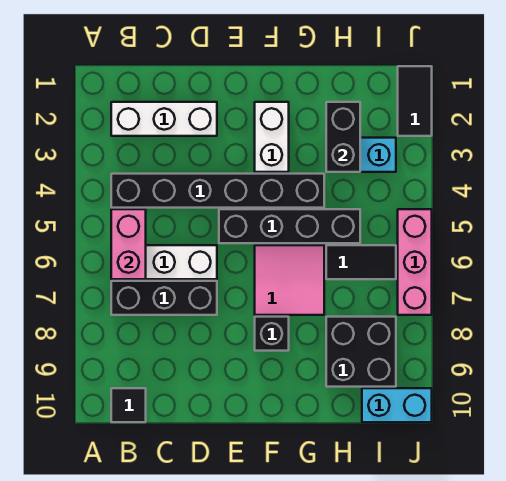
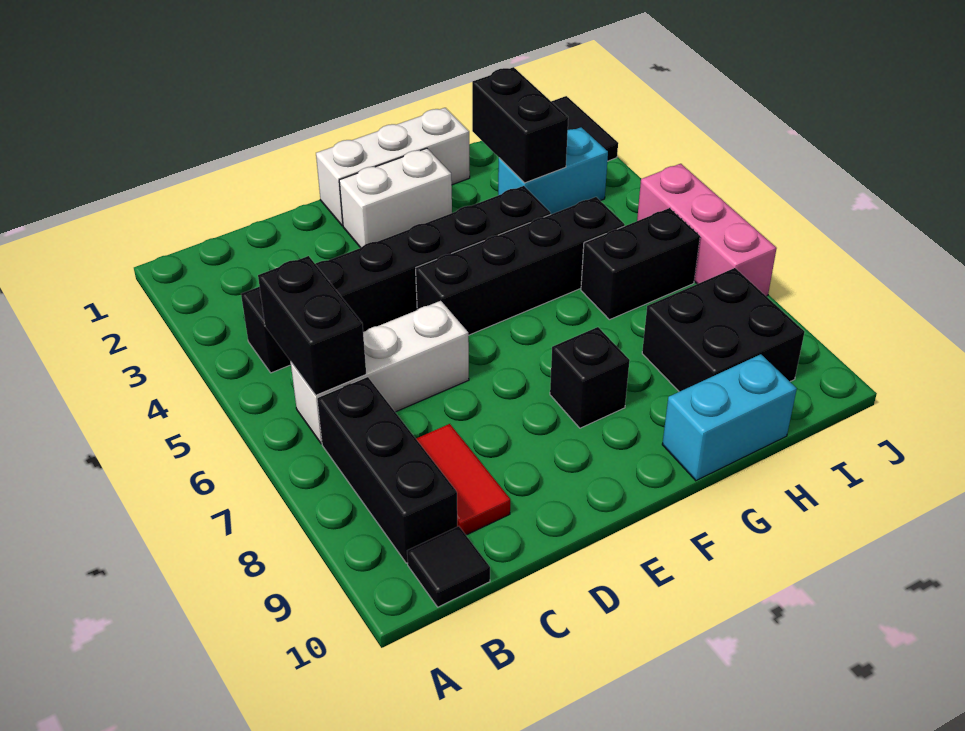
white 1x3 brick [111,102,217,136] -> white 1x3 brick moved to [316,108,470,226]
pink 1x2 brick [111,209,146,279] -> black 1x2 brick [258,256,366,395]
black 1x3 brick [111,281,217,315] -> black 1x3 brick turned to [317,377,457,563]
none -> red 1x2 tile [416,424,510,535]
white 1x2 brick [255,102,289,172] -> white 1x2 brick turned to [339,148,452,248]
pink 2x2 tile [255,245,324,315] -> none
black 1x2 tile [326,245,396,279] -> black 1x2 brick [581,208,700,320]
cyan 1x2 brick [362,388,432,422] -> cyan 1x2 brick moved to [662,354,797,481]

